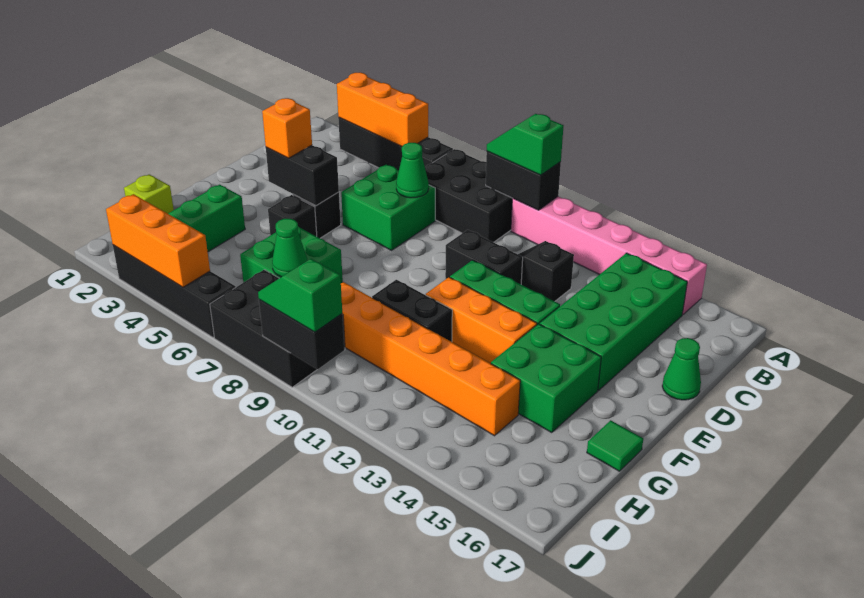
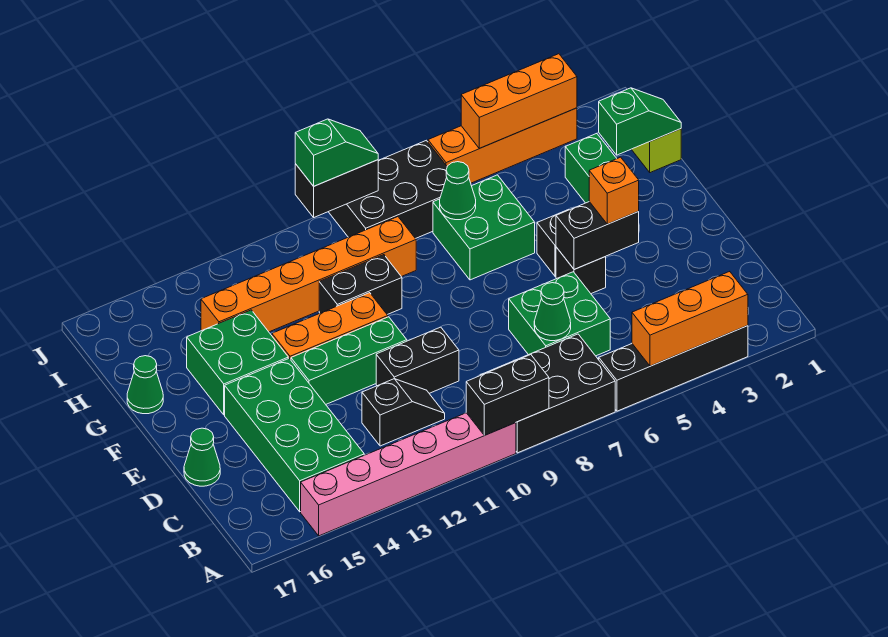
green 1x2 slope [487,114,563,175] -> green 1x2 slope moved to [599,88,681,155]
green 1x1 tile [587,420,643,471] -> green 1x1 cone [127,356,163,414]
black 1x4 brick [113,245,236,337] -> orange 1x4 brick [428,108,577,183]

